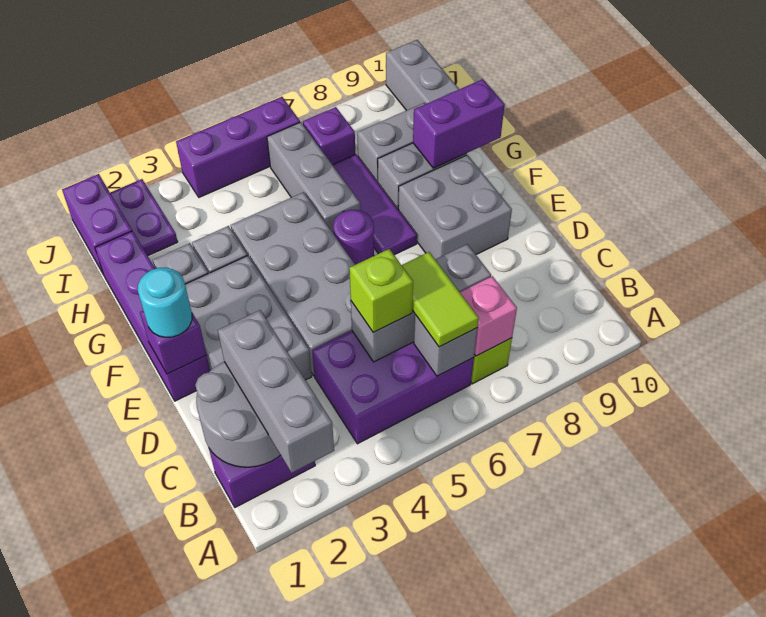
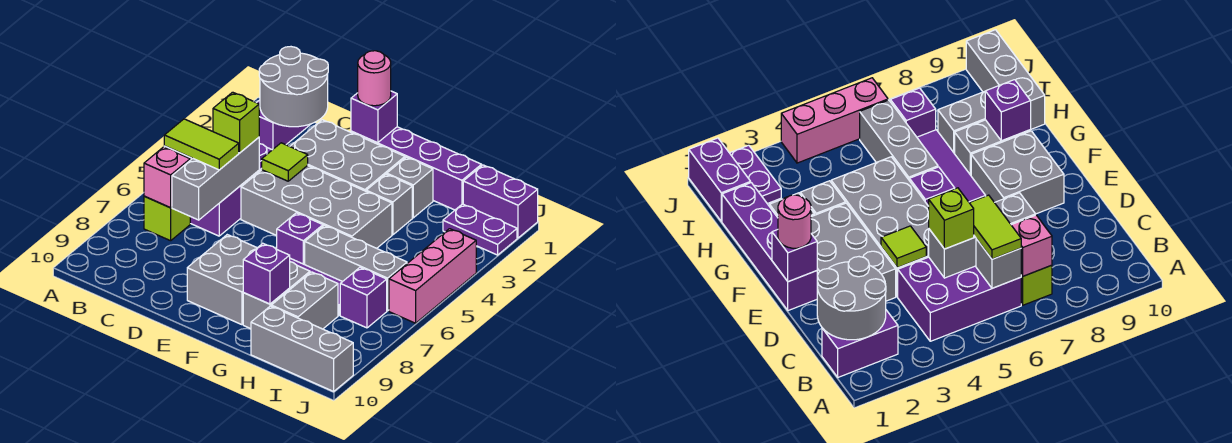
grey 1x3 brick [218,310,334,473] -> none
none -> lime 1x1 tile [262,143,308,181]
cyan 1x1 round brick [138,267,192,338] -> pink 1x1 round brick [358,51,391,106]
purple 1x1 round brick [333,210,374,265] -> purple 1x1 brick [277,213,323,265]
purple 1x2 brick [413,79,505,168] -> purple 1x1 brick [243,244,290,304]
purple 1x3 brick [176,97,300,197] -> pink 1x3 brick [389,229,476,323]

